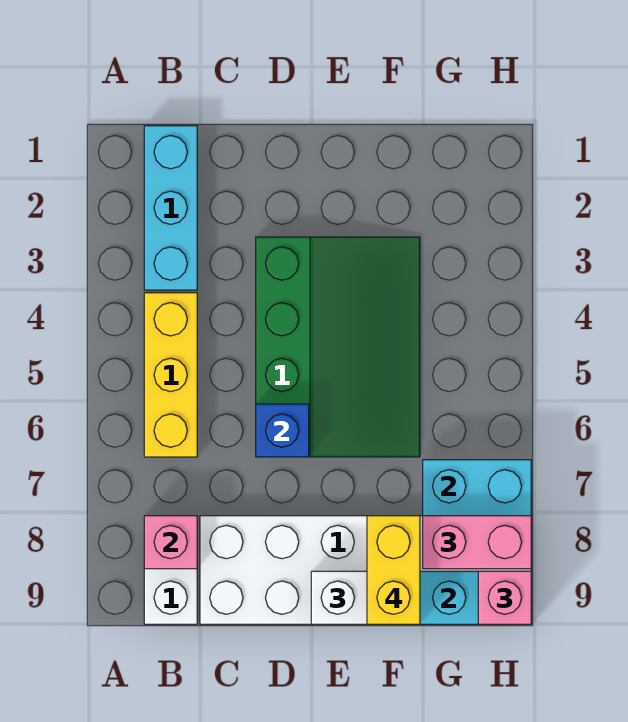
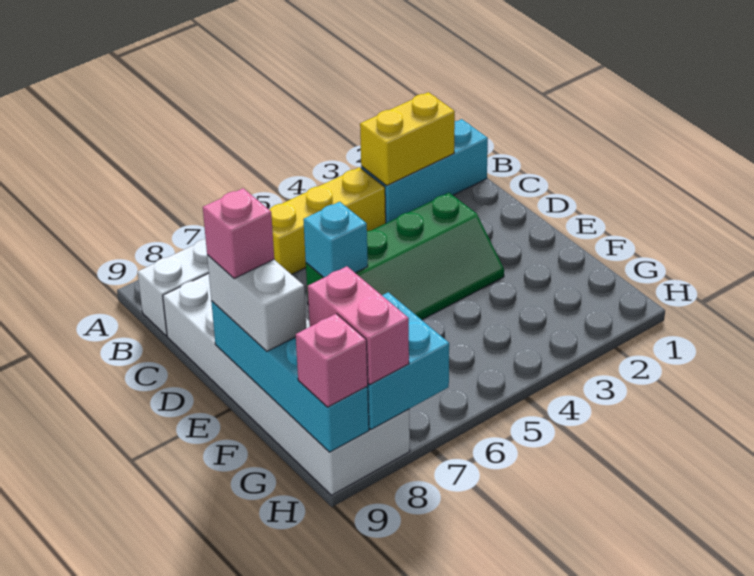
pink 1x1 brick [144,516,197,569] -> pink 1x1 brick moved to [203,188,274,278]
green 3x4 slope [256,237,420,457] -> green 2x4 slope [306,193,504,320]
blue 1x1 brick [256,404,309,457] -> cyan 1x1 brick [303,202,368,277]
yellow 1x2 brick [367,516,420,624] -> yellow 1x2 brick moved to [360,92,455,186]

